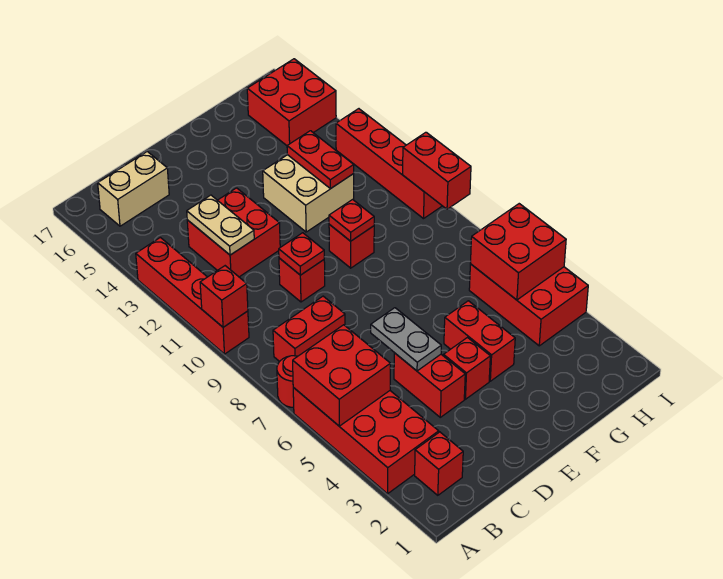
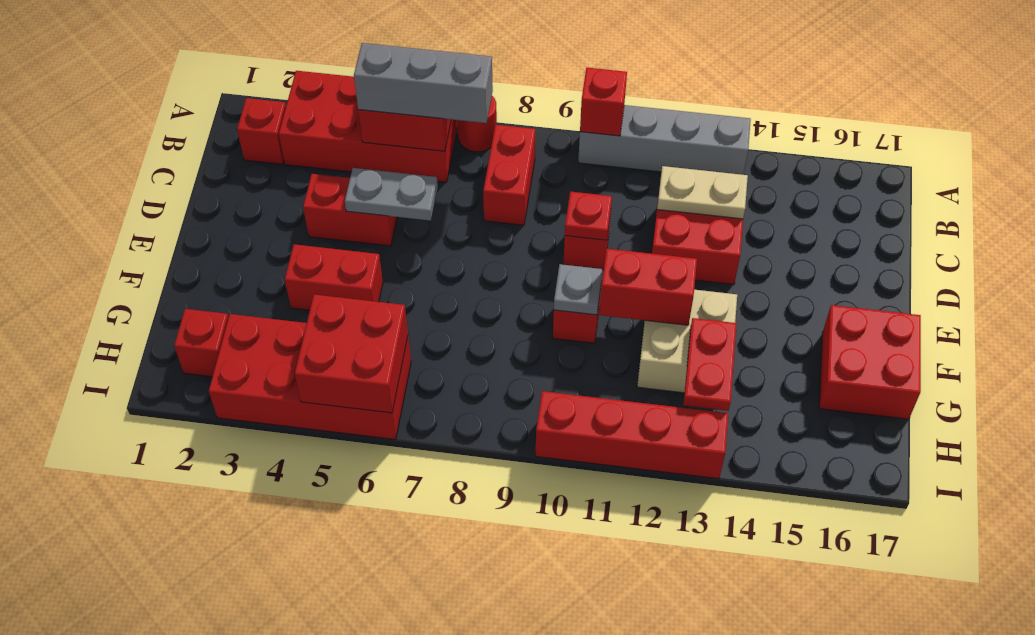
red 1x4 brick [136,237,249,354] -> grey 1x4 brick [578,105,751,175]
none -> grey 1x3 brick [354,43,493,123]
tan 1x2 brick [98,152,169,226] -> none
red 1x1 brick [444,338,490,399] -> red 1x1 brick moved to [174,309,228,377]
red 1x1 plate [329,200,374,241] -> grey 1x1 plate [554,264,603,315]
red 1x2 plate [287,131,354,189] -> red 1x2 plate turned to [684,318,737,411]
red 2x3 brick [469,264,588,346] -> red 2x4 brick [209,314,411,440]
red 2x2 brick [247,59,336,145] -> red 2x2 brick moved to [819,305,921,419]
red 1x2 brick [403,132,471,209] -> red 1x2 brick moved to [599,249,697,325]

